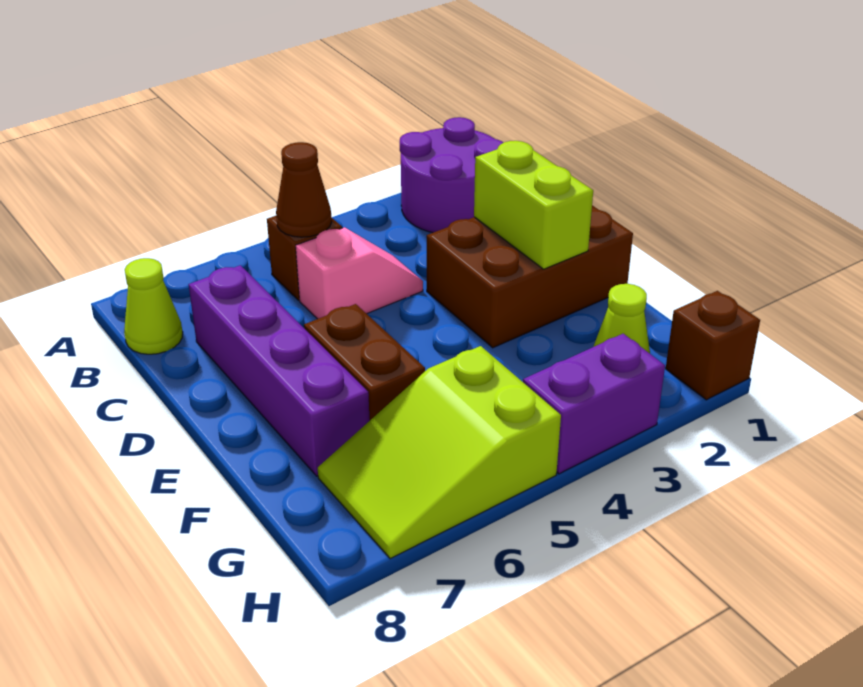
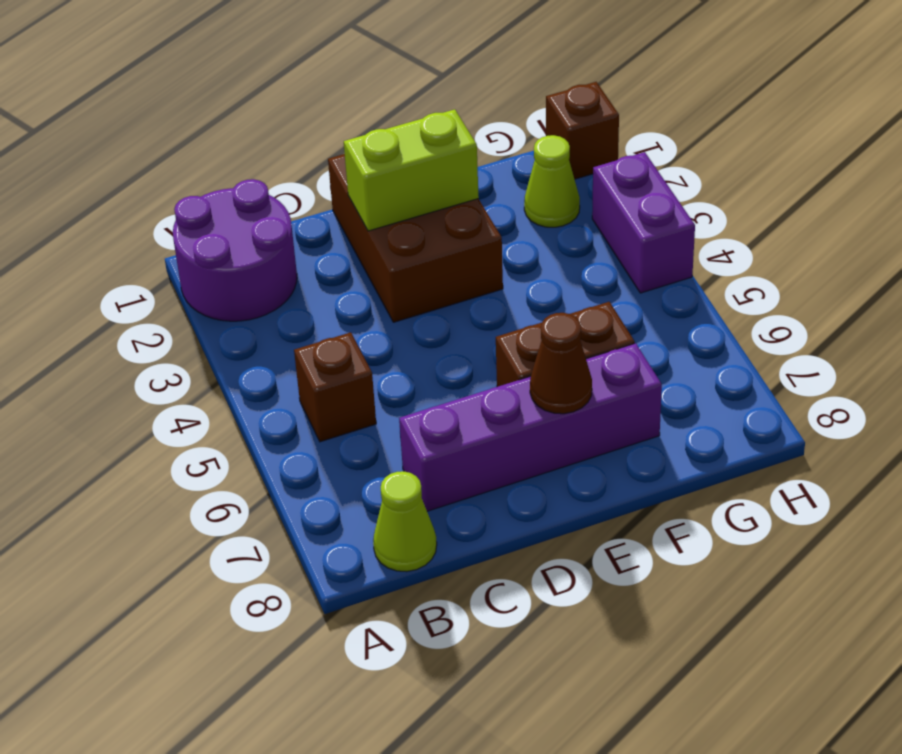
brown 1x1 cone [276,142,332,237] -> brown 1x1 cone moved to [530,313,592,414]
pink 1x2 slope [296,227,423,319] -> none
lime 2x3 slope [318,346,561,558] -> none

